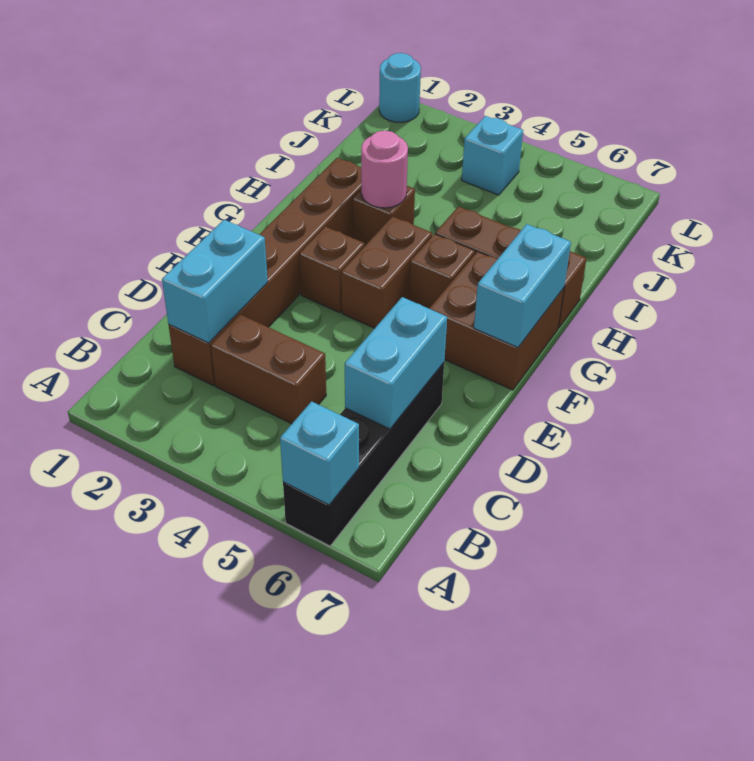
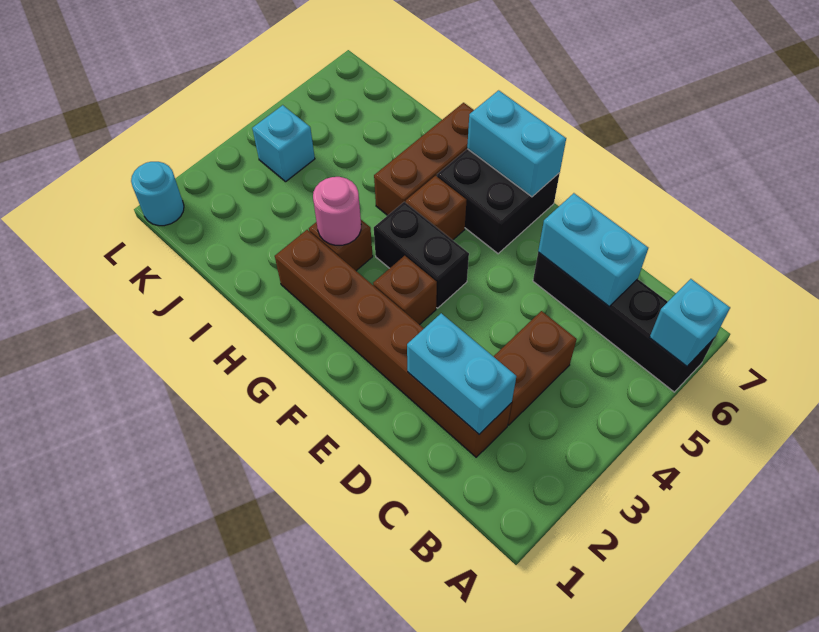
brown 1x2 brick [341,216,432,328] -> black 1x2 brick [374,202,469,308]
brown 2x2 brick [429,251,564,390] -> black 2x2 brick [437,149,560,254]

